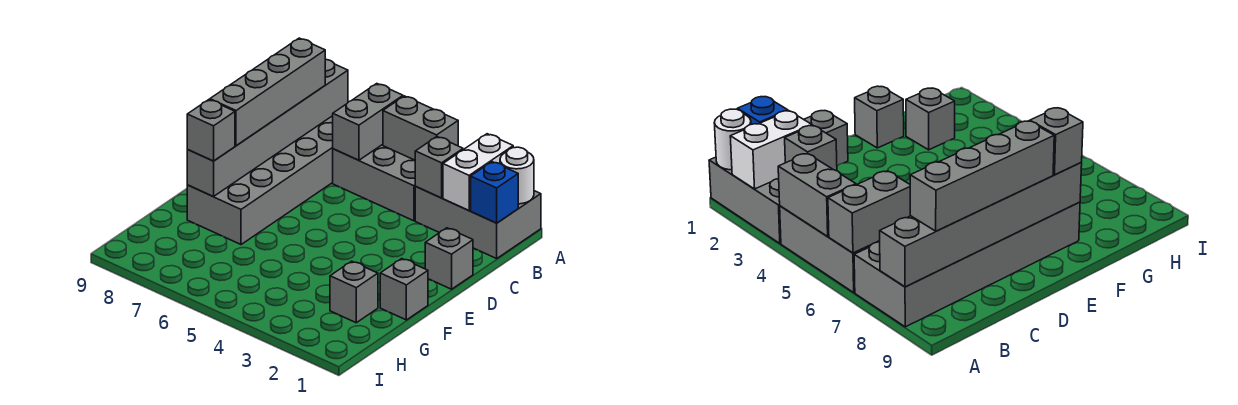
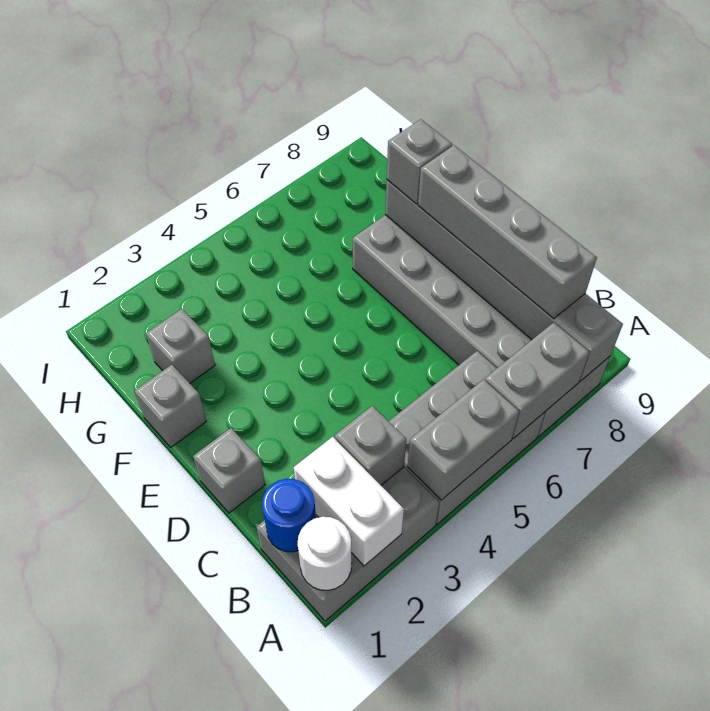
grey 1x2 brick [333,84,403,160] -> grey 1x2 brick turned to [485,322,589,439]
blue 1x1 brick [471,162,518,223] -> blue 1x1 round brick [262,479,316,552]

